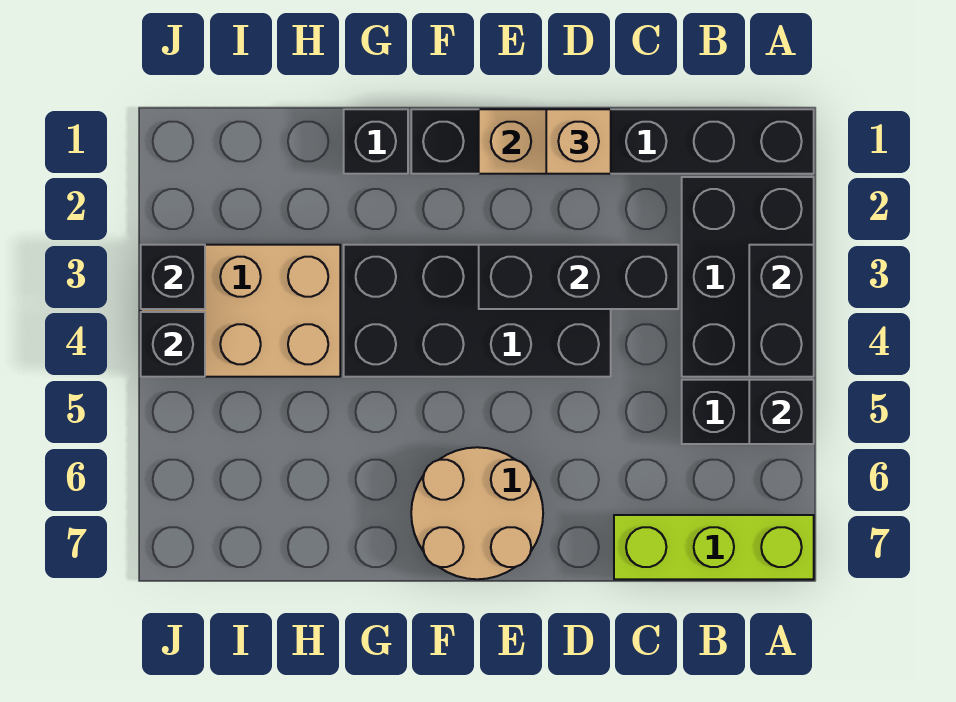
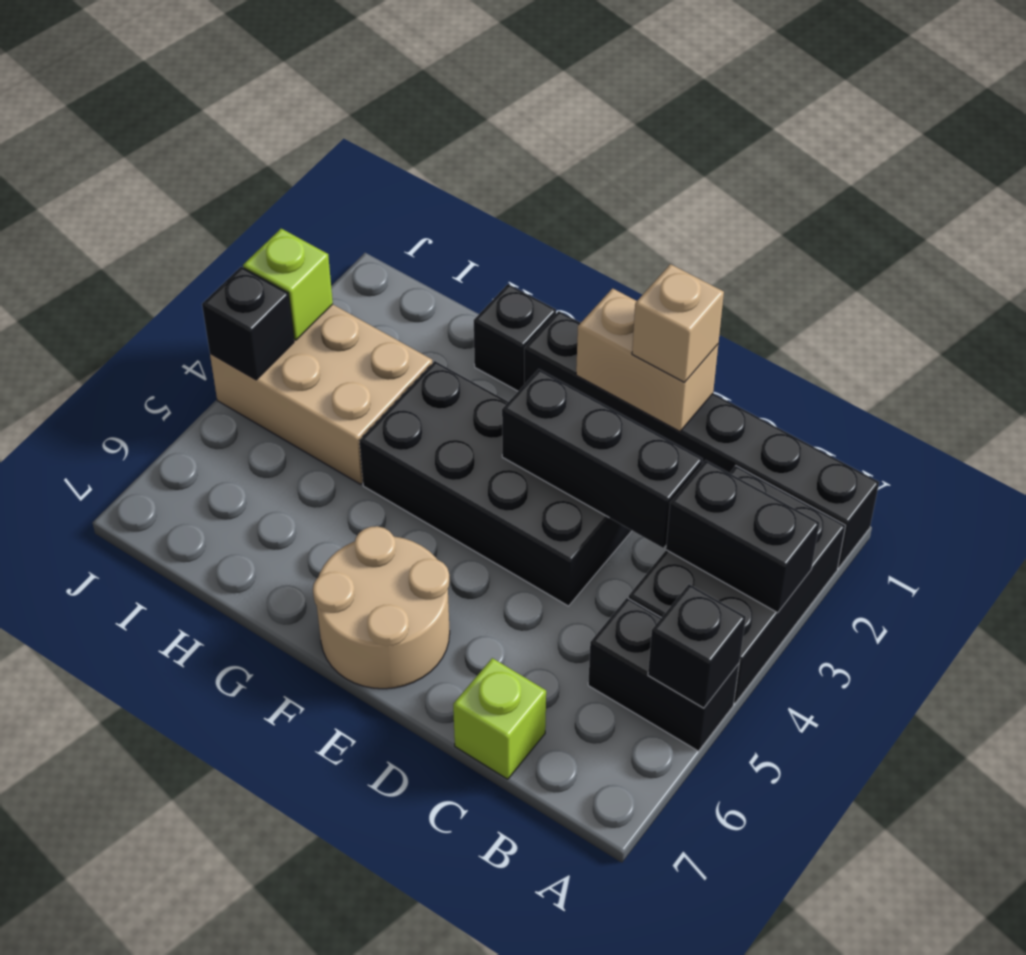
black 1x2 brick [749,245,814,377] -> black 1x2 brick turned to [666,460,819,613]
lime 1x3 brick [614,515,814,579] -> lime 1x1 brick [453,658,546,779]
black 1x1 brick [141,245,205,309] -> lime 1x1 brick [243,229,333,340]

